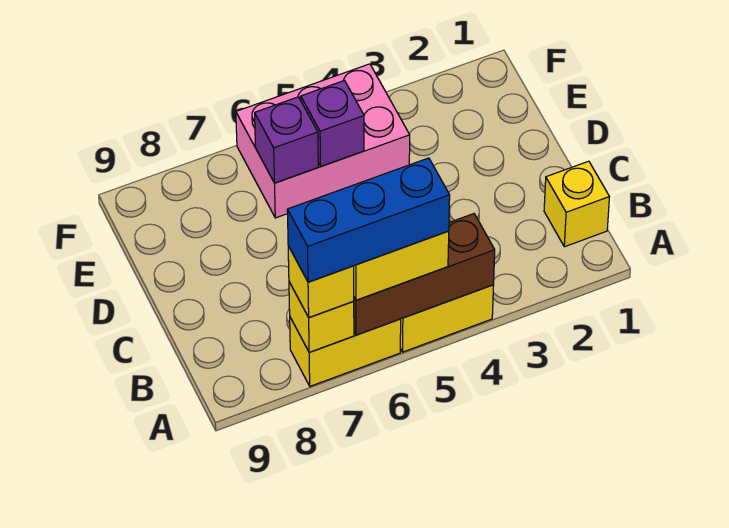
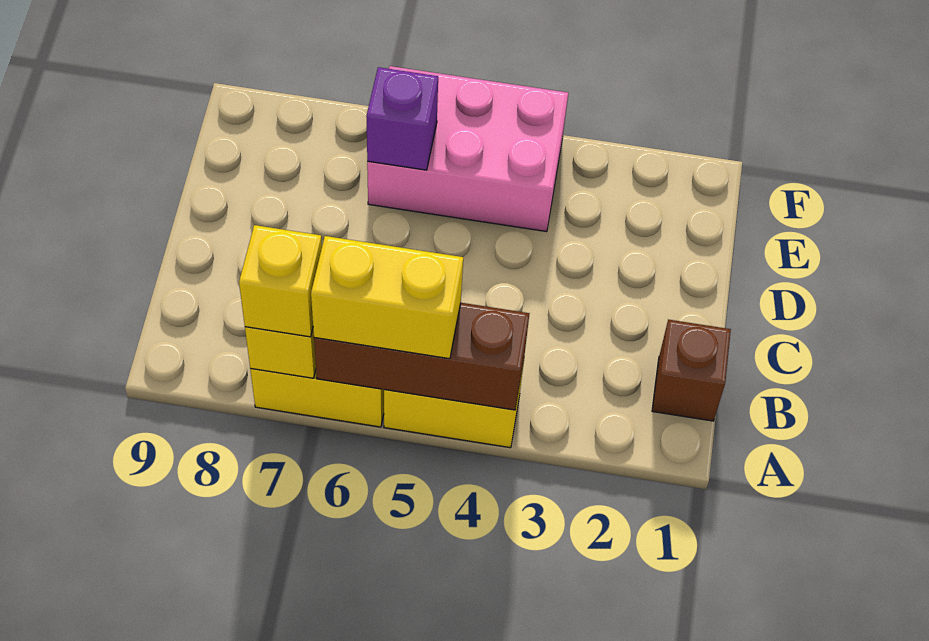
blue 1x3 brick [287,158,450,282] -> none
yellow 1x1 brick [544,161,609,247] -> brown 1x1 brick [652,320,731,421]
purple 1x1 brick [301,81,364,166] -> none

